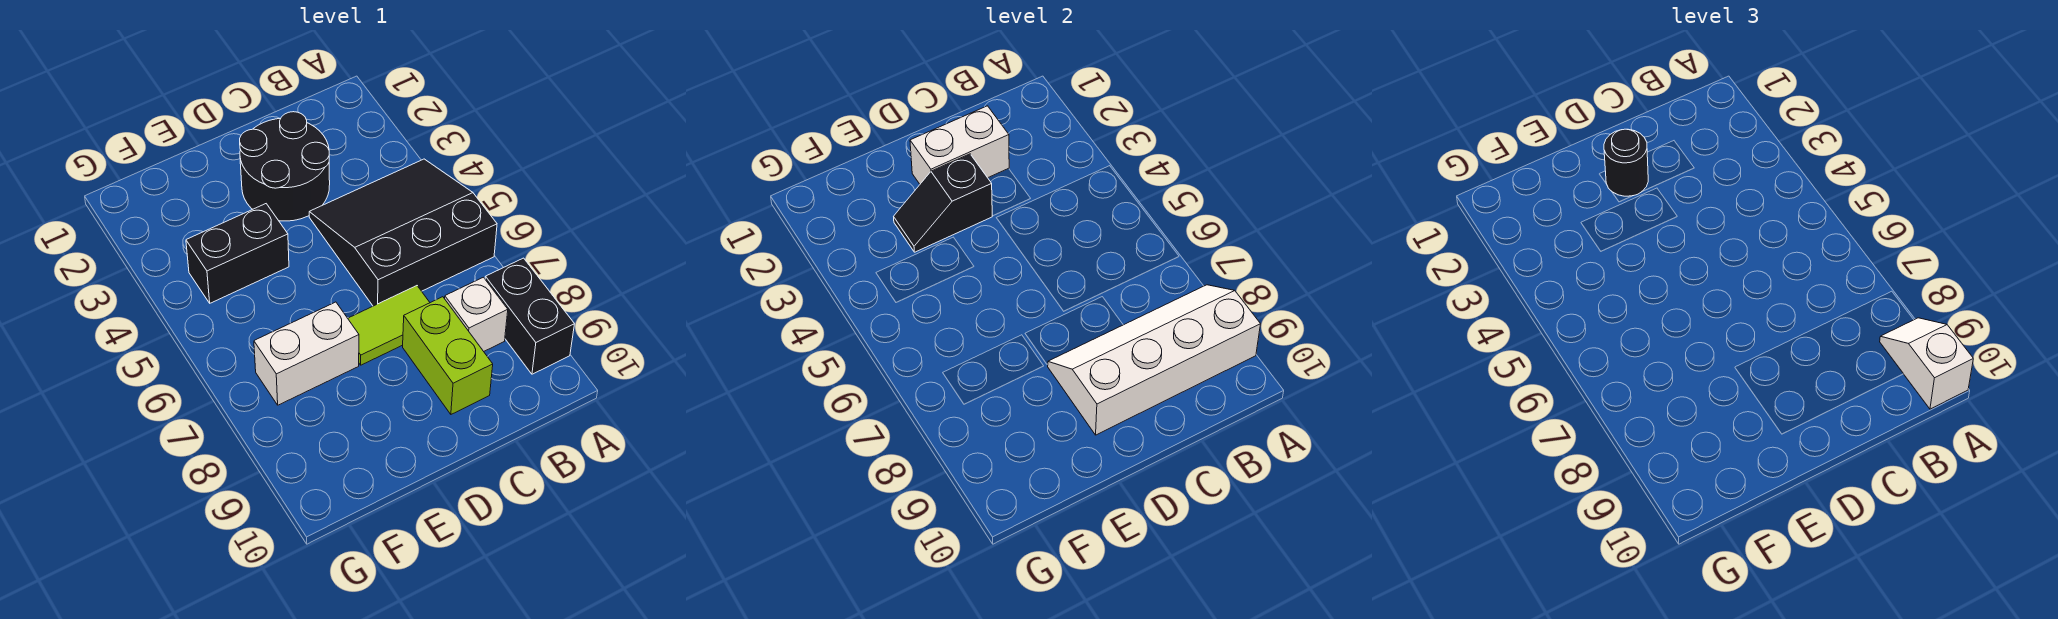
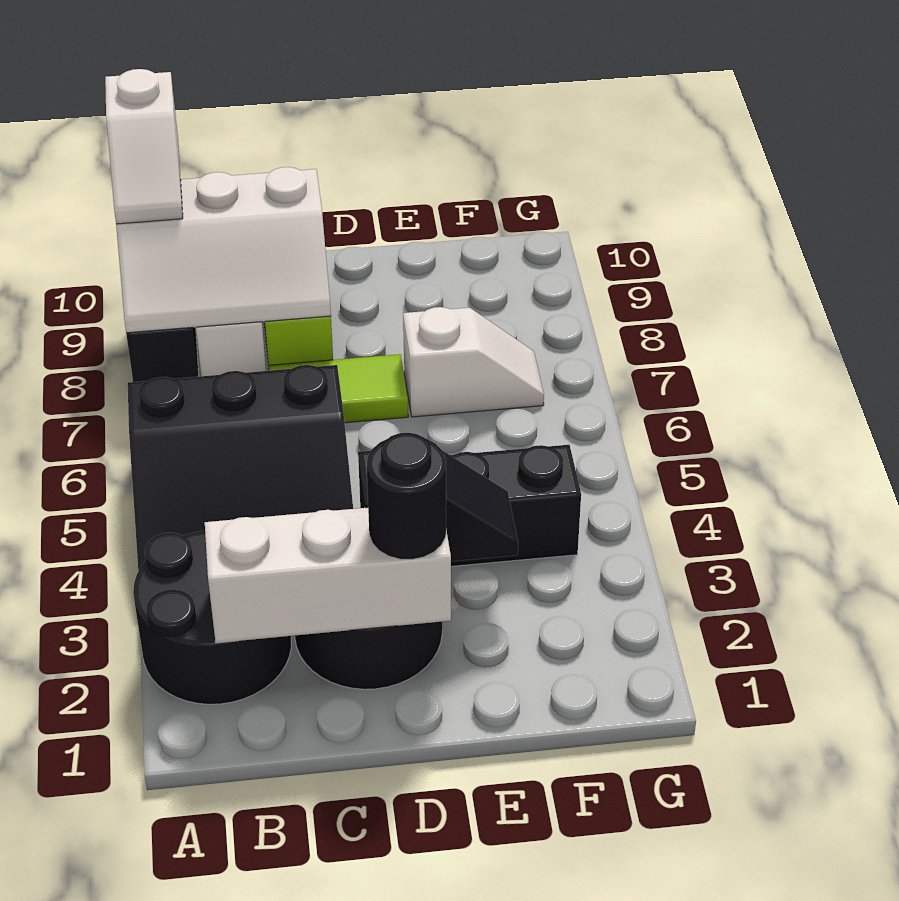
none -> black 2x2 round brick [133,531,291,704]
white 2x4 slope [1048,285,1260,435] -> white 2x3 slope [116,167,331,333]
white 1x2 brick [910,106,1009,184] -> white 1x3 brick [205,508,451,643]
white 1x2 brick [254,302,359,405] -> white 1x2 slope [403,307,544,417]

